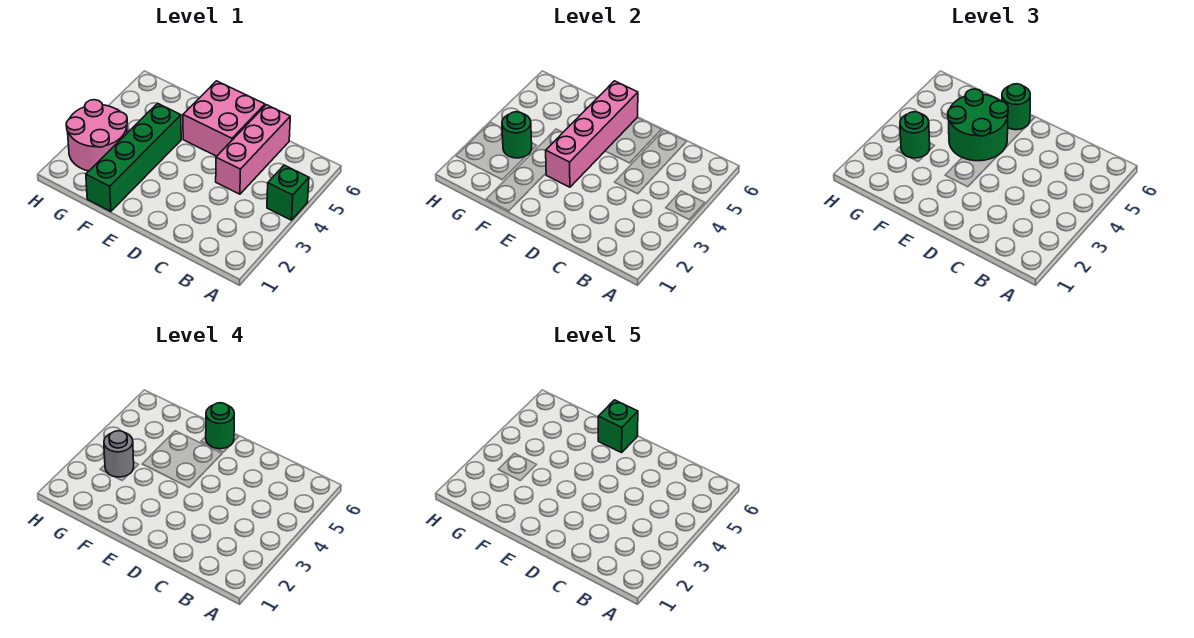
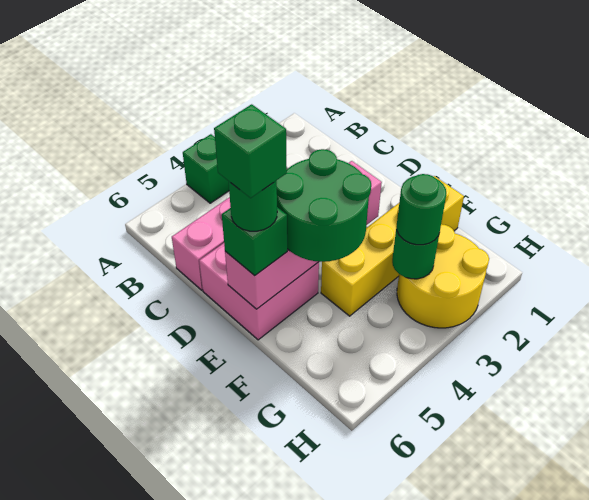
green 1x1 round brick [1002,84,1030,130] -> green 1x1 brick [222,207,287,276]
green 1x4 brick [86,103,181,212] -> yellow 1x4 brick [321,176,464,316]
pink 2x2 round brick [66,100,127,171] -> yellow 2x2 round brick [397,224,489,328]
grey 1x1 round brick [104,431,134,477] -> none

